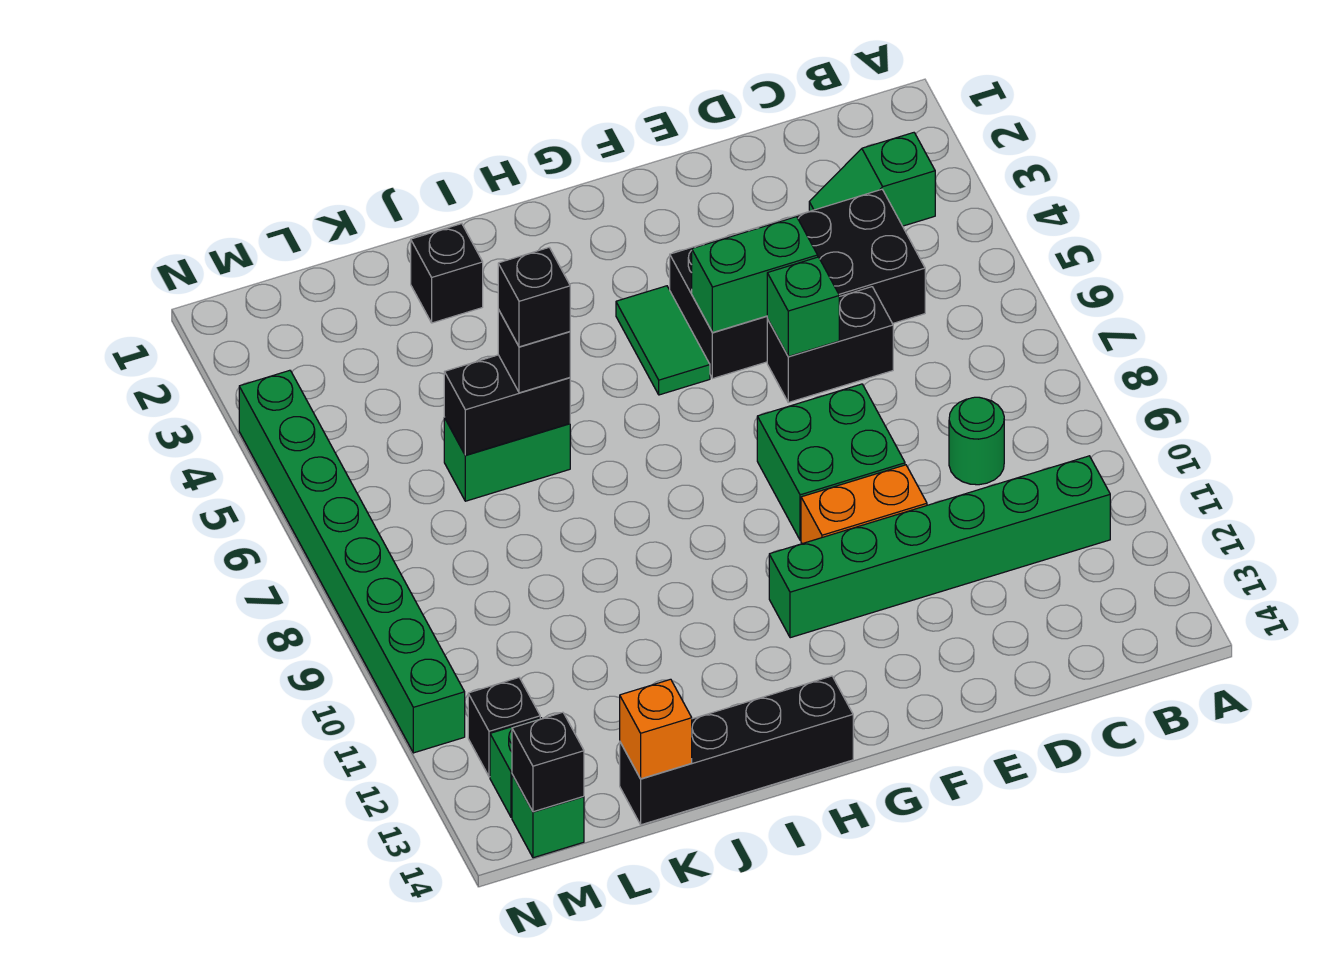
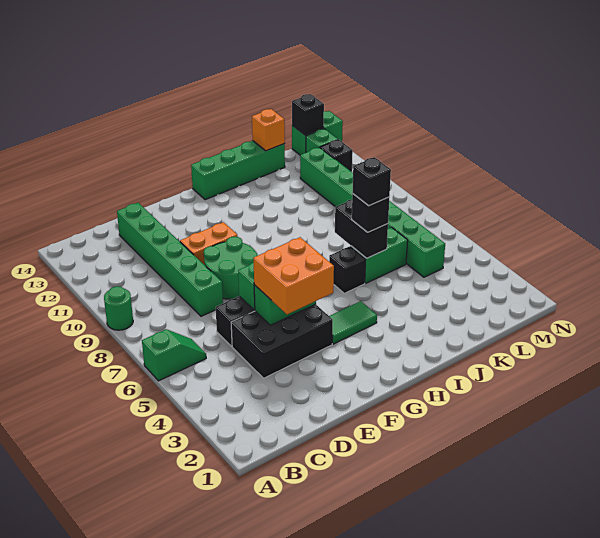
green 1x2 slope [809,133,935,226] -> green 1x2 slope moved to [142,329,206,381]
green 1x6 brick [769,456,1110,638] -> green 1x6 brick turned to [117,203,223,316]
black 2x4 brick [670,189,925,378] -> black 2x3 brick [231,304,333,378]
green 1x1 round brick [949,397,1004,485] -> green 1x1 round brick moved to [104,286,133,330]
none -> orange 2x2 brick [253,237,334,314]
green 2x2 brick [757,384,905,540] -> green 2x2 round brick [204,237,258,299]
green 1x2 tile [616,286,710,395] -> green 1x2 tile turned to [329,301,377,344]
black 1x4 brick [620,676,853,825] -> green 1x4 brick [191,141,285,200]
black 1x1 brick [411,224,483,323] -> black 1x1 brick moved to [329,246,366,293]
black 1x2 brick [444,355,570,455] -> black 1x2 brick turned to [335,199,388,258]
green 1x1 brick [512,775,584,858] -> green 1x2 brick [292,111,343,155]
green 1x8 brick [239,370,465,753] -> green 1x8 brick moved to [300,147,445,277]

